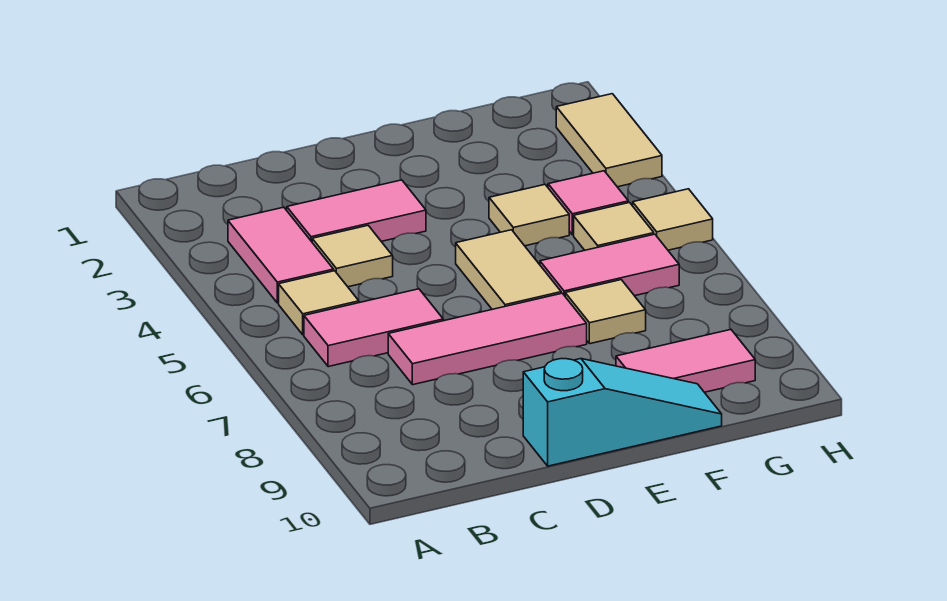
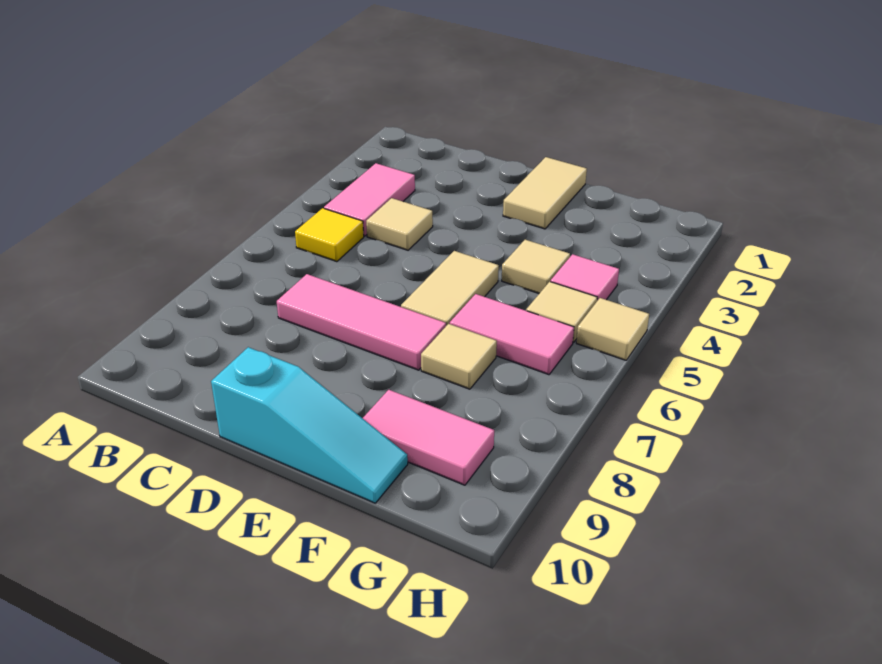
tan 1x1 tile [279,271,359,335] -> yellow 1x1 tile [295,208,364,262]
pink 1x2 tile [304,289,444,367] -> none
pink 1x2 tile [287,180,426,242] -> none
tan 1x2 tile [556,94,662,187] -> tan 1x2 tile moved to [503,157,587,229]

